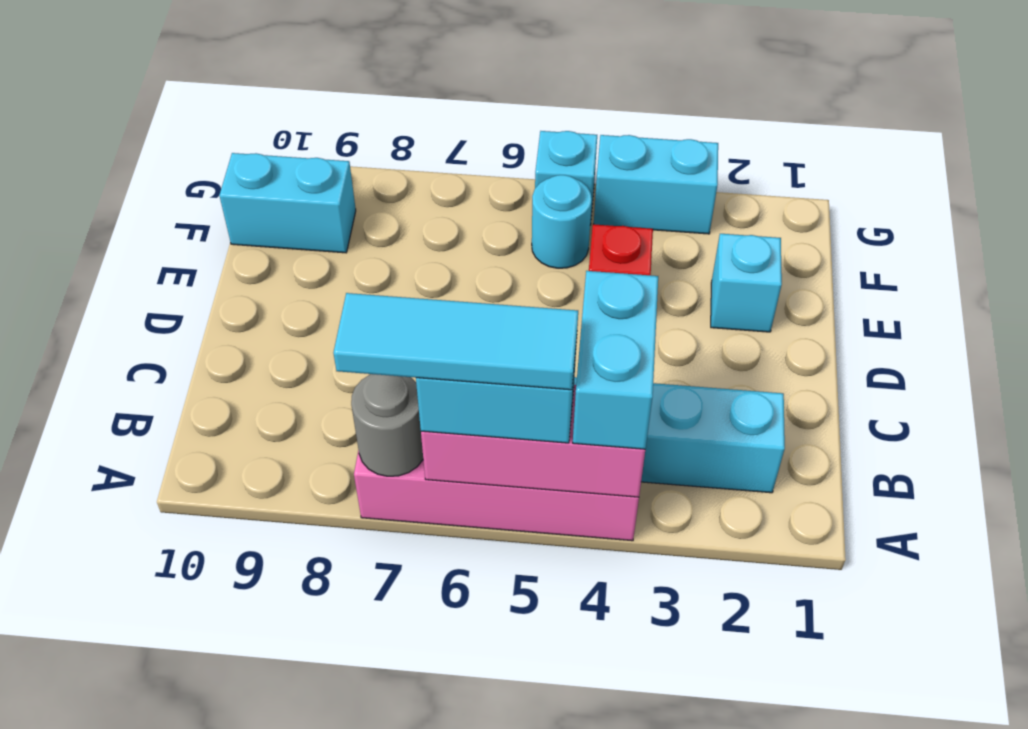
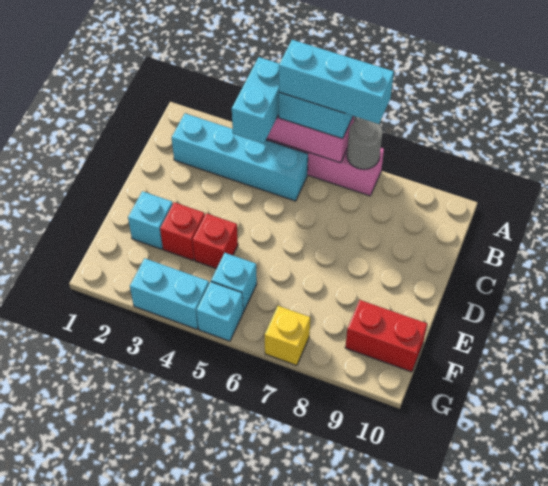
cyan 1x3 tile [334,293,578,390] -> cyan 1x3 brick [279,40,394,124]
none -> red 1x1 brick [160,202,205,260]
cyan 1x1 round brick [532,175,592,268] -> cyan 1x1 brick [211,253,257,312]
cyan 1x2 brick [219,153,356,253] -> red 1x2 brick [345,300,427,372]
none -> yellow 1x1 brick [265,306,310,366]

